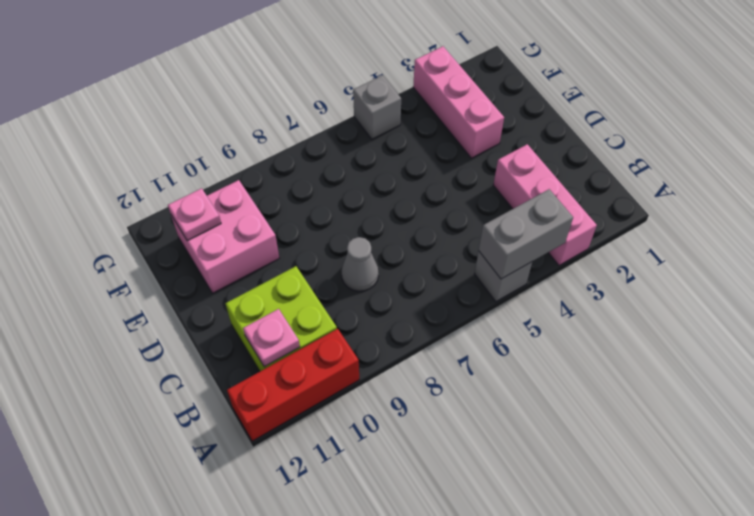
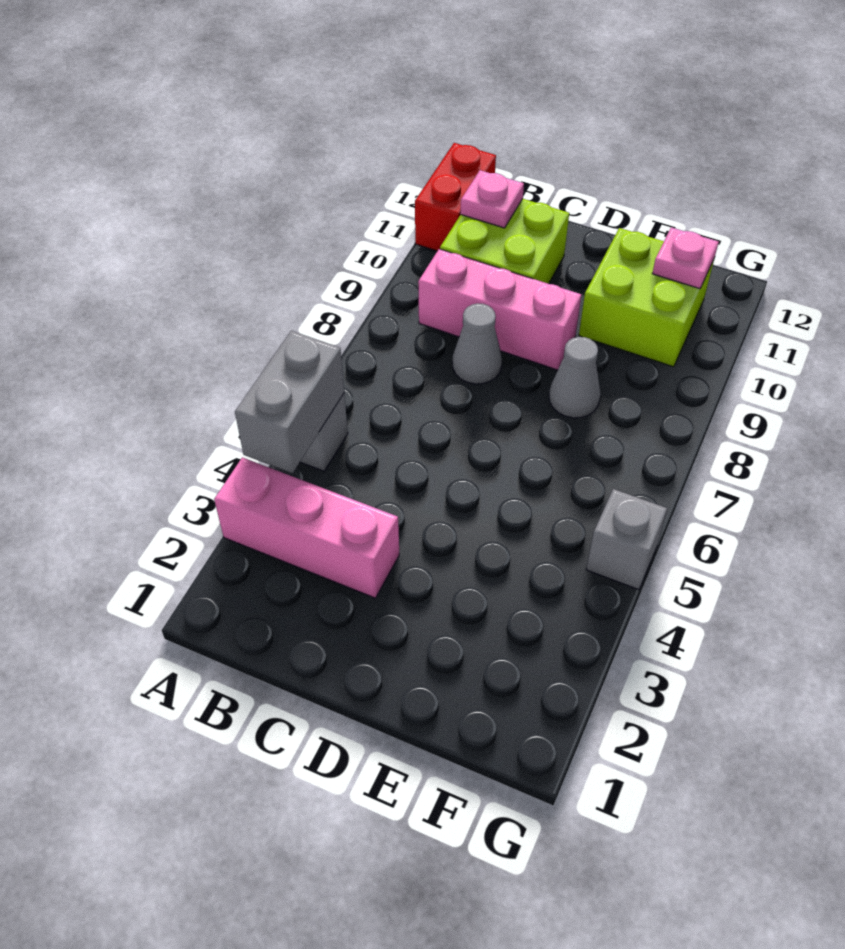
red 1x3 brick [227,329,359,441] -> red 1x2 brick [415,143,496,251]
pink 1x3 brick [413,46,504,158] -> pink 1x3 brick moved to [418,249,581,370]
none -> grey 1x1 cone [549,337,601,418]
pink 2x2 brick [171,180,279,293] -> lime 2x2 brick [579,228,714,367]

